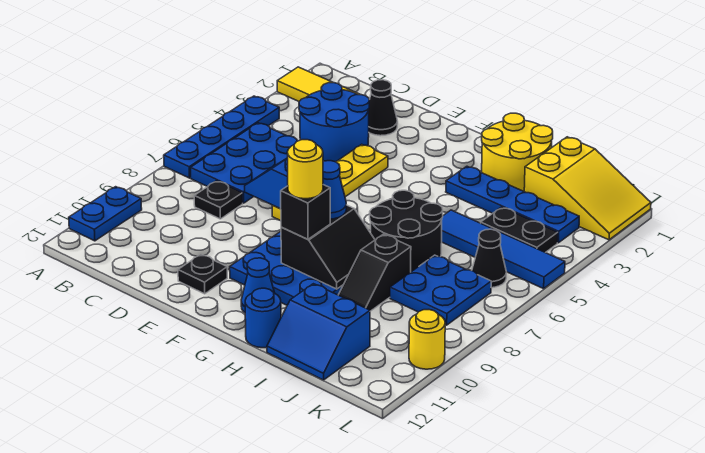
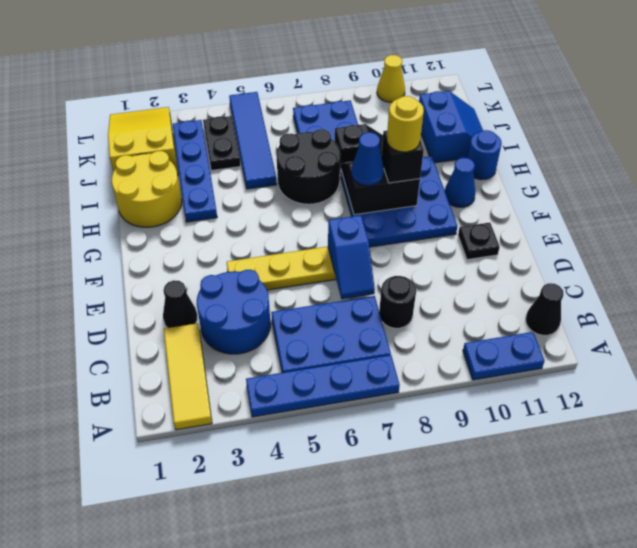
black 1x1 plate [194,181,243,219] -> black 1x1 round brick [379,276,416,328]
black 1x1 cone [472,229,507,288] -> black 1x1 cone moved to [526,283,563,335]
yellow 1x1 round brick [409,310,445,369] -> yellow 1x1 cone [377,55,405,102]

